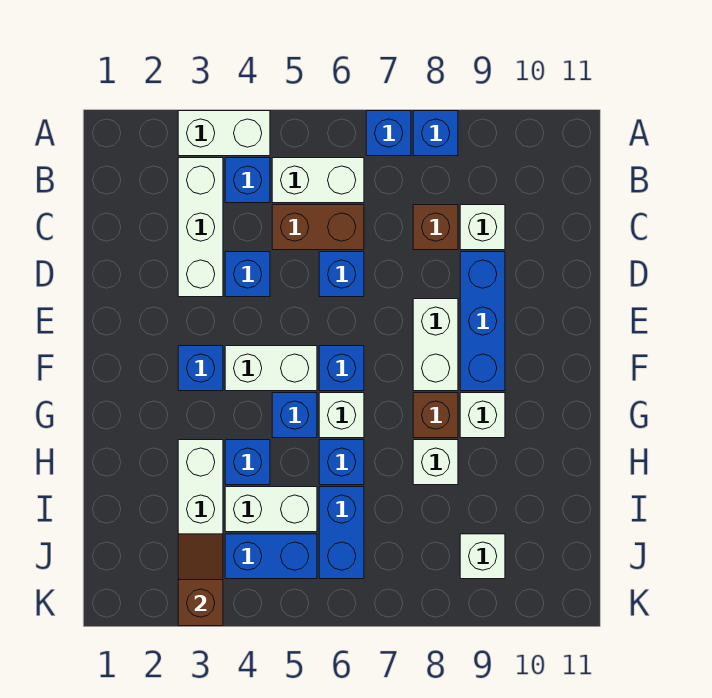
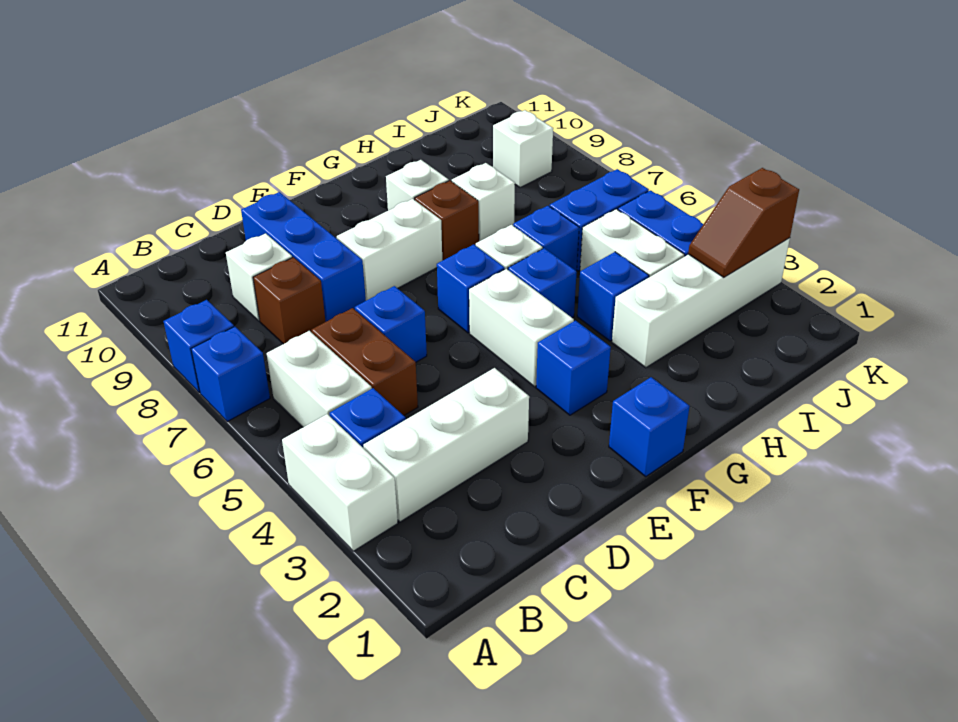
blue 1x1 brick [225,252,270,297] -> blue 1x1 brick moved to [609,377,689,477]
blue 1x3 brick [460,252,505,391] -> blue 1x3 brick turned to [241,192,366,322]

